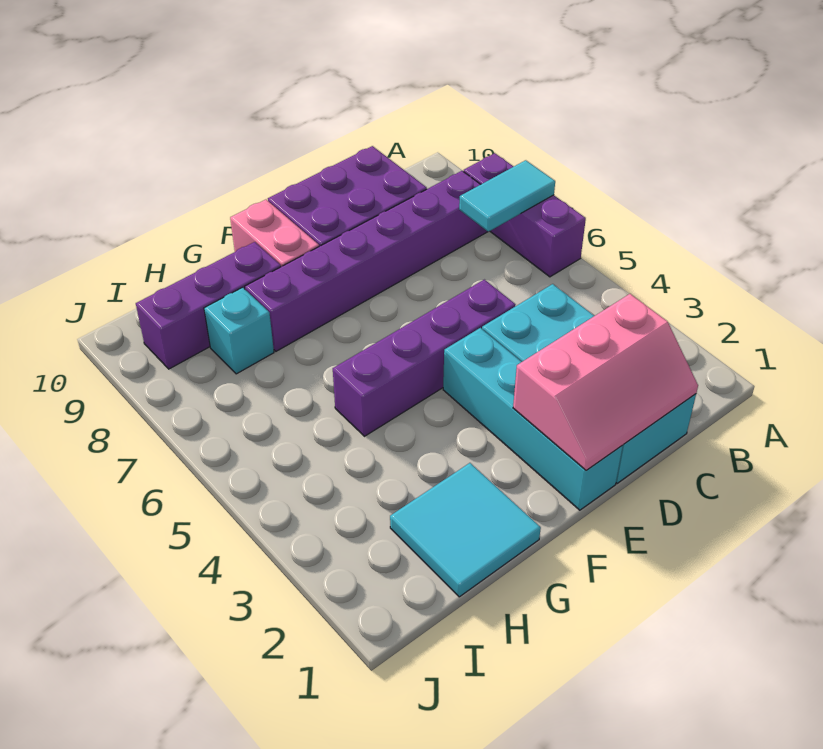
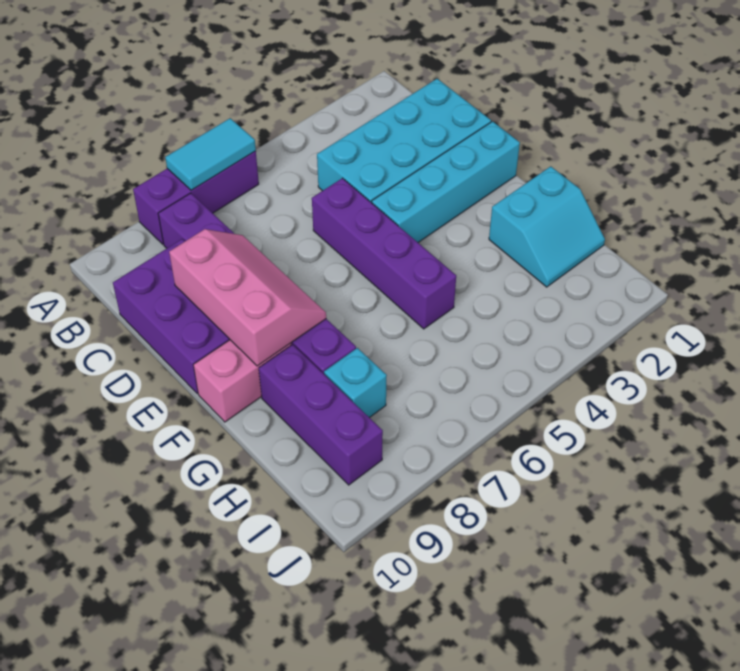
cyan 1x2 tile [459,160,555,232] -> cyan 1x2 tile turned to [165,118,256,190]
pink 2x3 slope [513,294,698,470] -> pink 2x3 slope moved to [169,229,326,366]
cyan 2x2 tile [390,463,541,597] -> cyan 2x2 slope [489,166,605,287]

